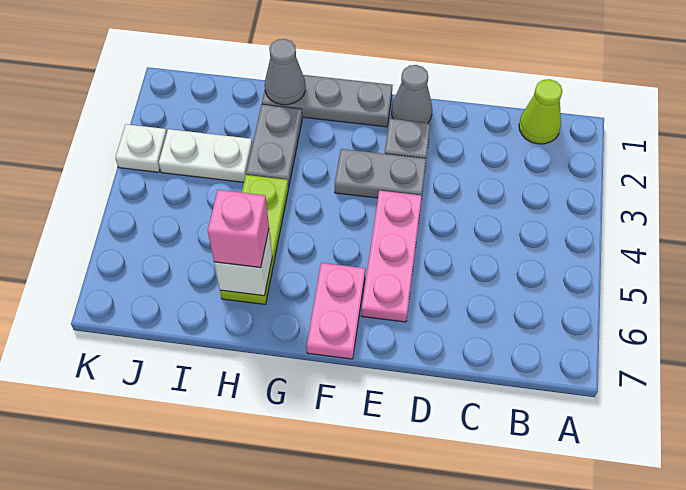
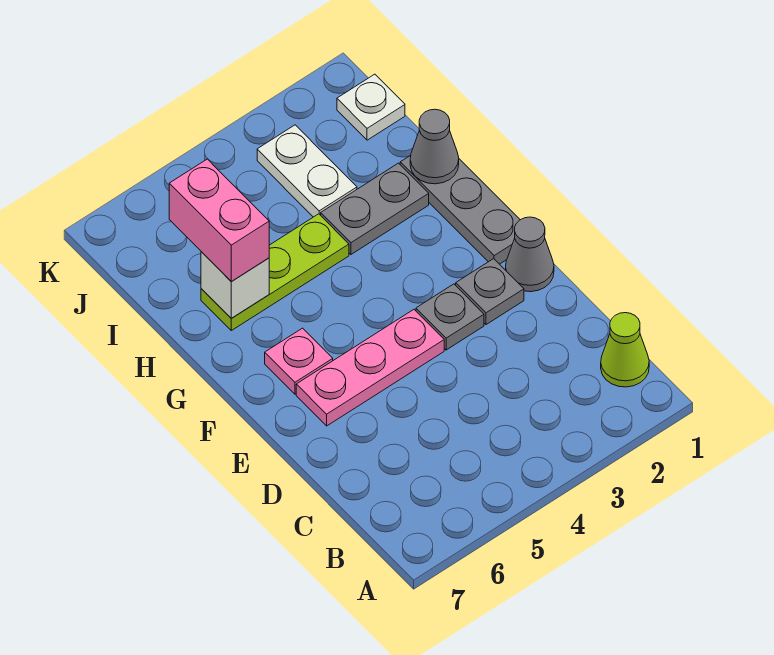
grey 1x2 plate [335,149,426,198] -> grey 1x1 plate [416,284,484,350]
pink 1x2 plate [307,263,365,359] -> pink 1x1 plate [265,328,333,394]
pink 1x1 brick [208,190,269,268] -> pink 1x2 brick [169,159,269,281]
white 1x1 plate [115,124,167,172] -> white 1x1 plate moved to [337,74,405,140]

